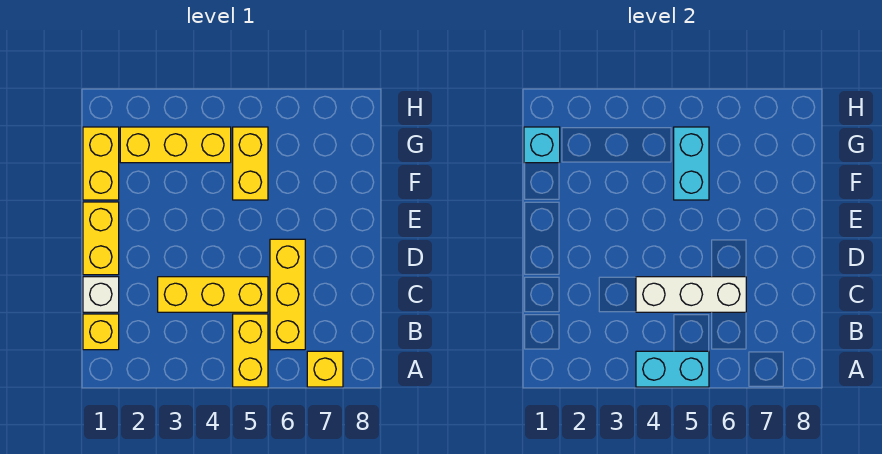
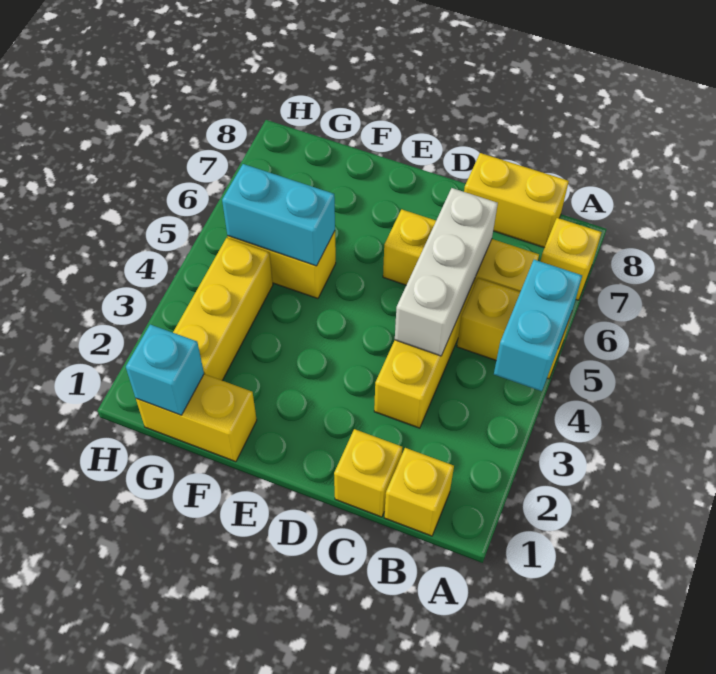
white 1x1 brick [83,277,119,312] -> yellow 1x1 brick [334,429,402,517]
yellow 1x2 brick [83,202,119,275] -> yellow 1x2 brick moved to [464,153,569,248]

